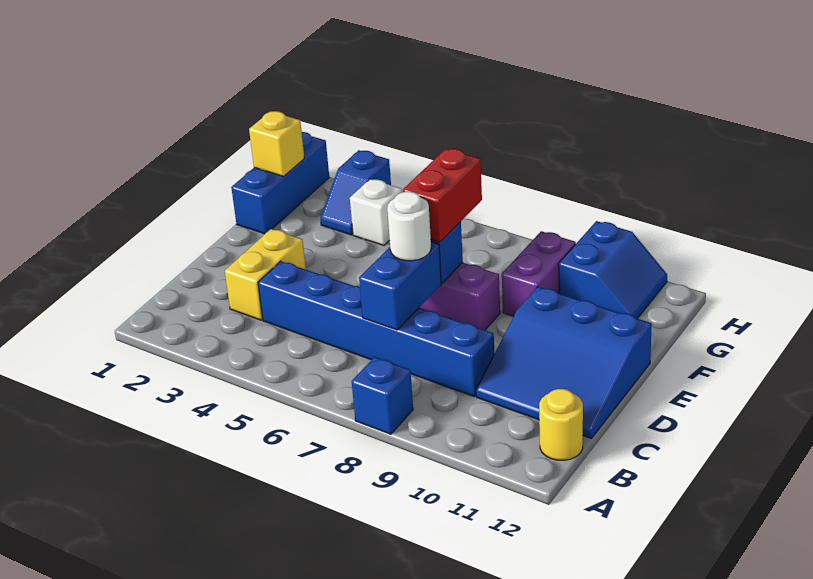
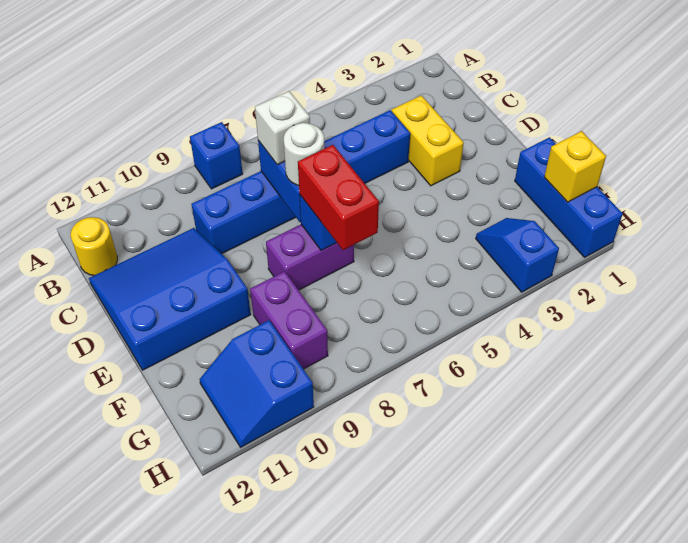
white 1x1 brick [350,179,402,245] -> white 1x1 brick moved to [255,91,310,165]

